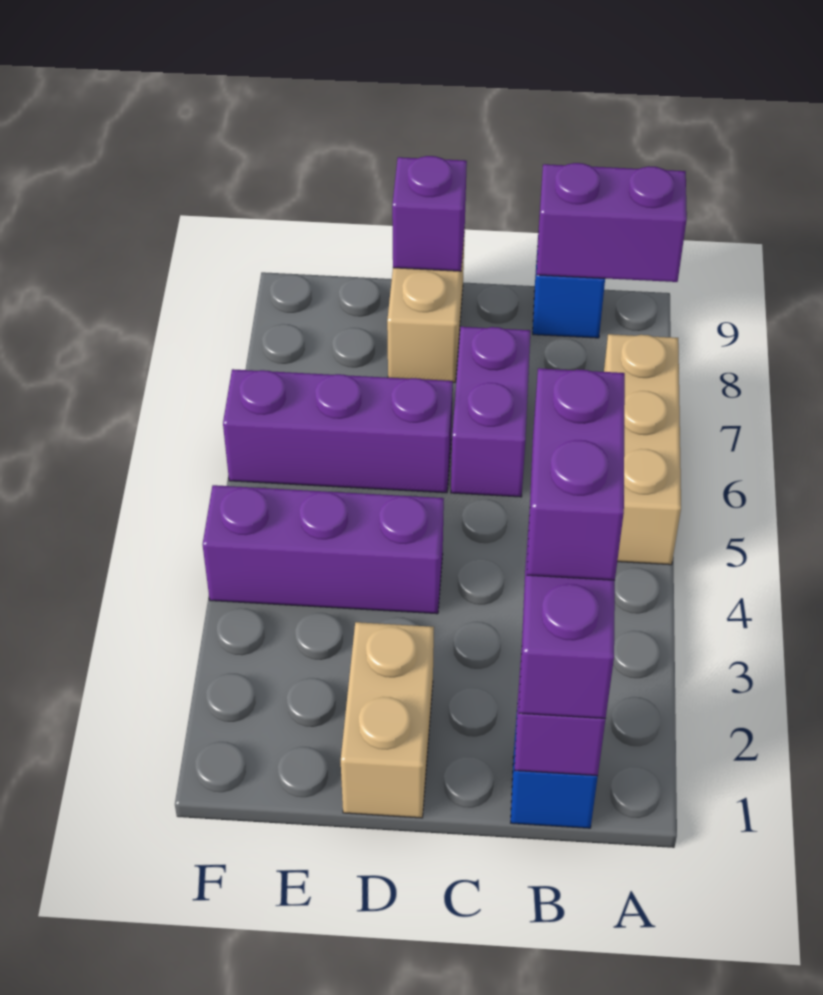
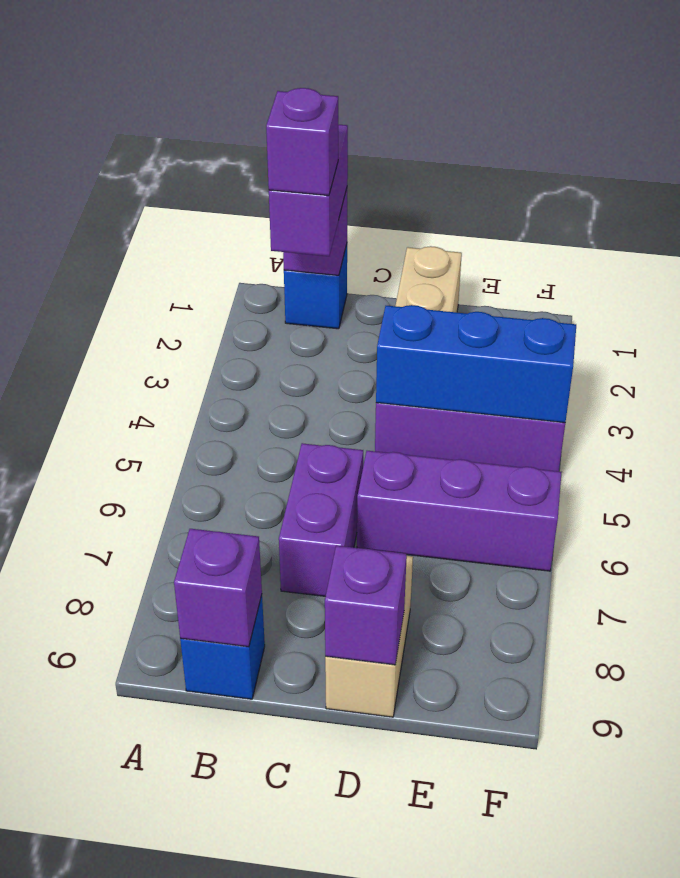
tan 1x3 brick [604,334,681,565] -> none
purple 1x2 brick [537,163,687,282] -> purple 1x1 brick [174,529,262,647]
purple 1x2 brick [527,368,625,580] -> purple 1x1 brick [266,88,338,196]
none -> blue 1x3 brick [376,305,576,423]

